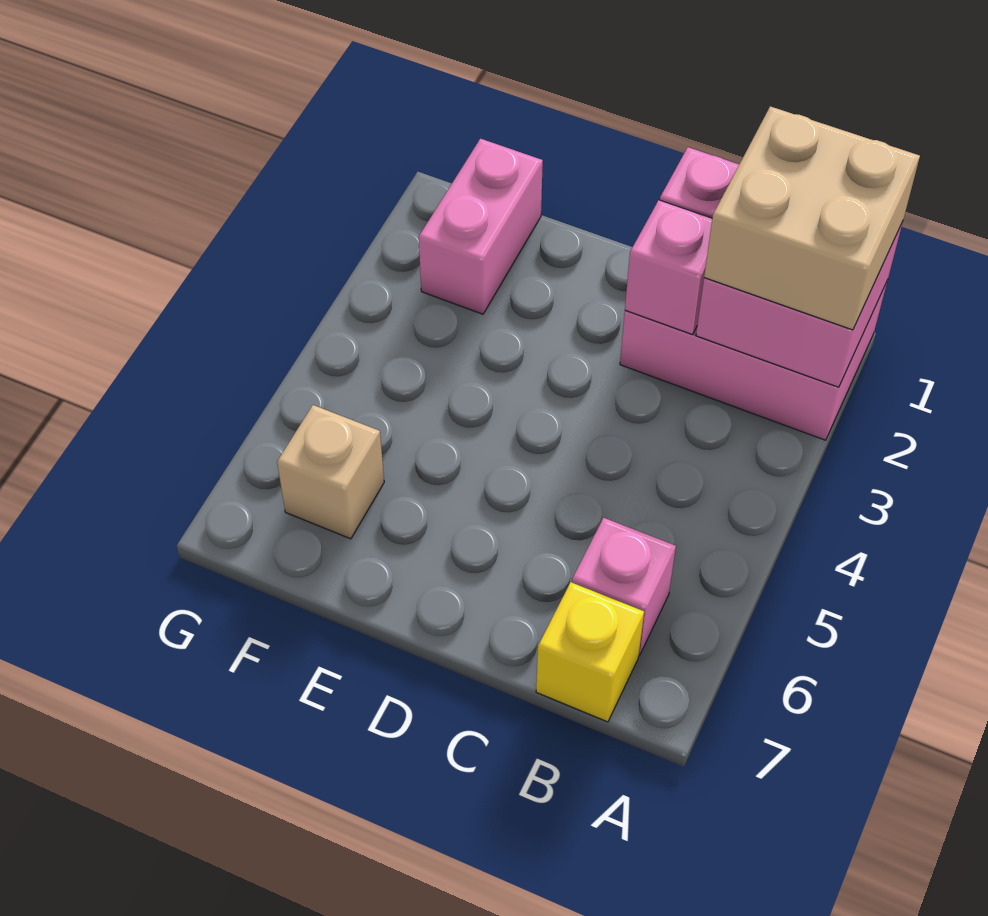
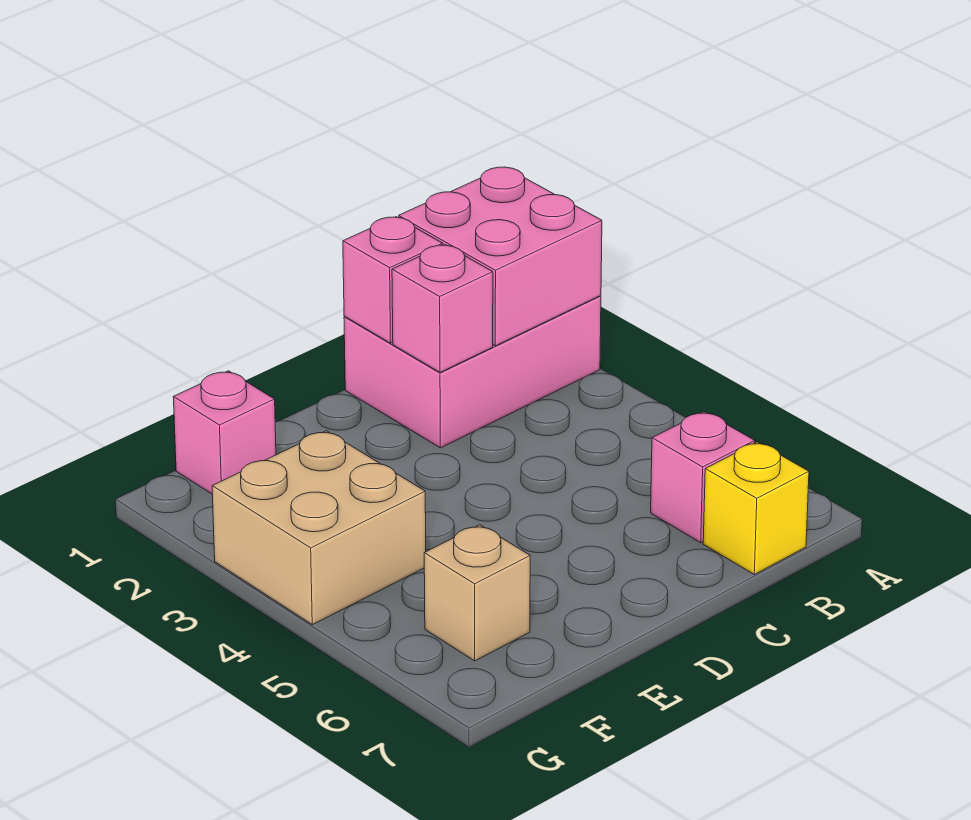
tan 2x2 brick [704,106,920,330] -> tan 2x2 brick moved to [212,431,426,625]
pink 1x2 brick [419,139,543,314] -> pink 1x1 brick [173,371,276,494]

